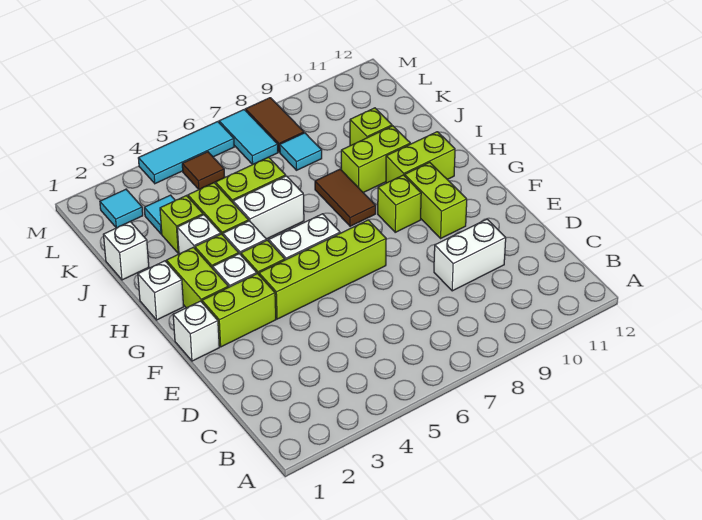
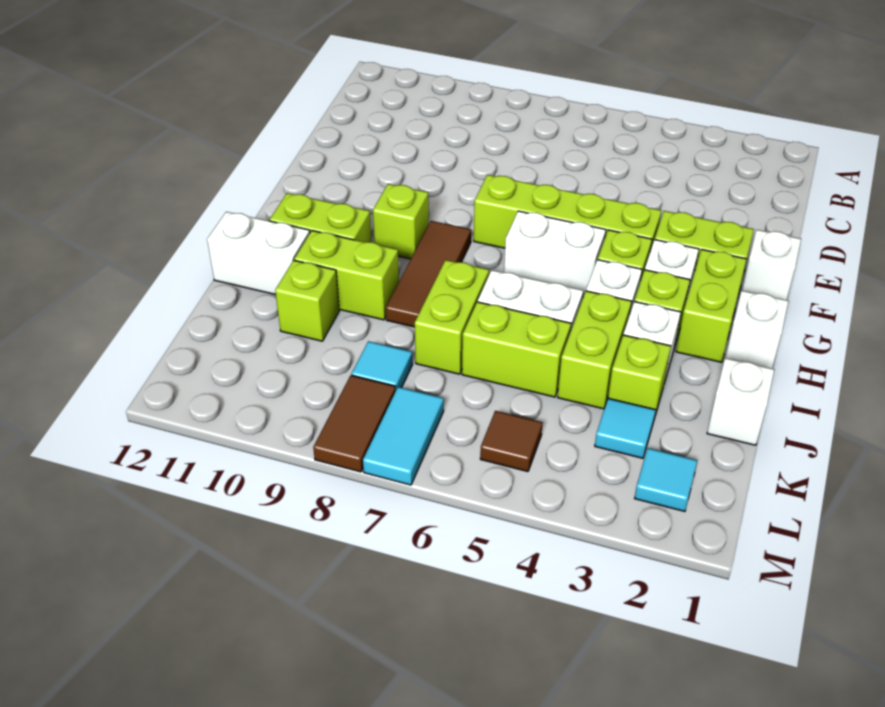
white 1x2 brick [434,219,506,291] -> white 1x2 brick moved to [207,212,310,295]
lime 1x2 brick [405,162,467,238] -> lime 1x2 brick moved to [415,260,489,374]
brown 1x2 tile [315,169,376,226] -> brown 1x3 tile [386,221,471,327]
cyan 1x3 tile [138,122,234,184] -> none

